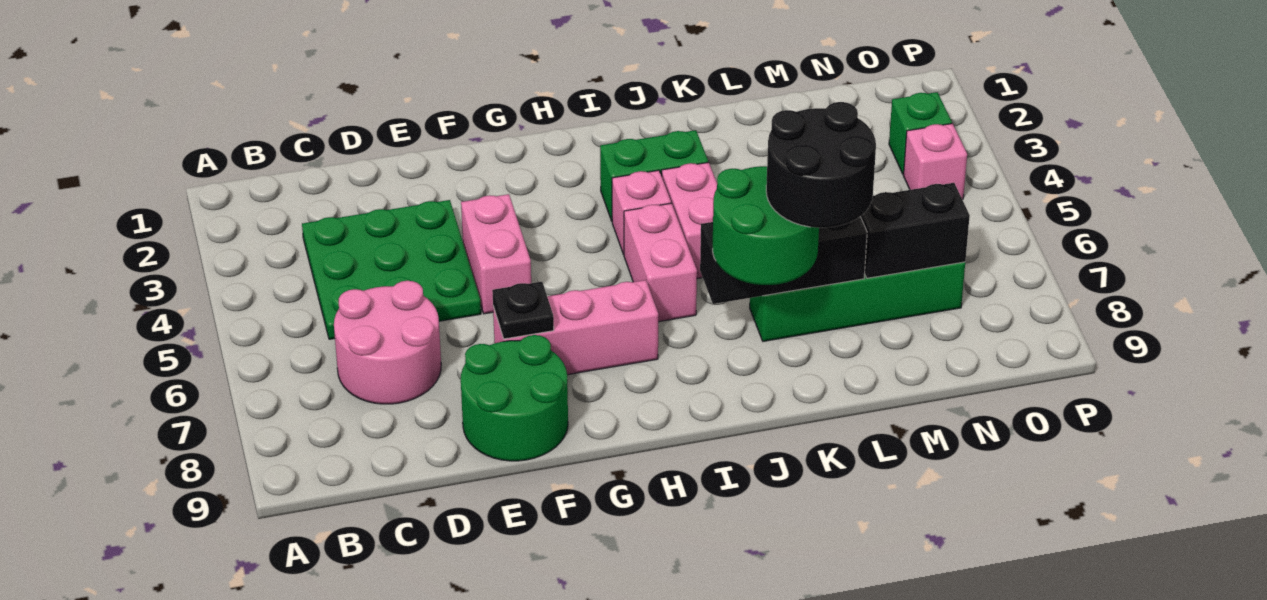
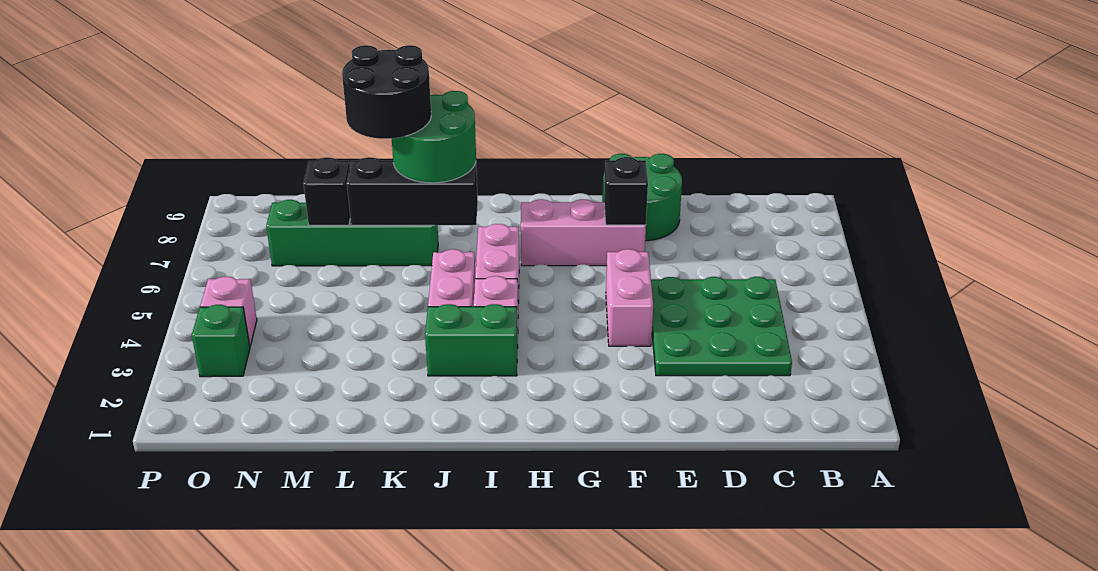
pink 2x2 round brick [334,281,441,404] -> none
black 1x1 plate [492,282,554,339] -> black 1x1 brick [604,157,648,225]
black 1x2 brick [860,183,970,278] -> black 1x1 brick [303,157,350,225]

